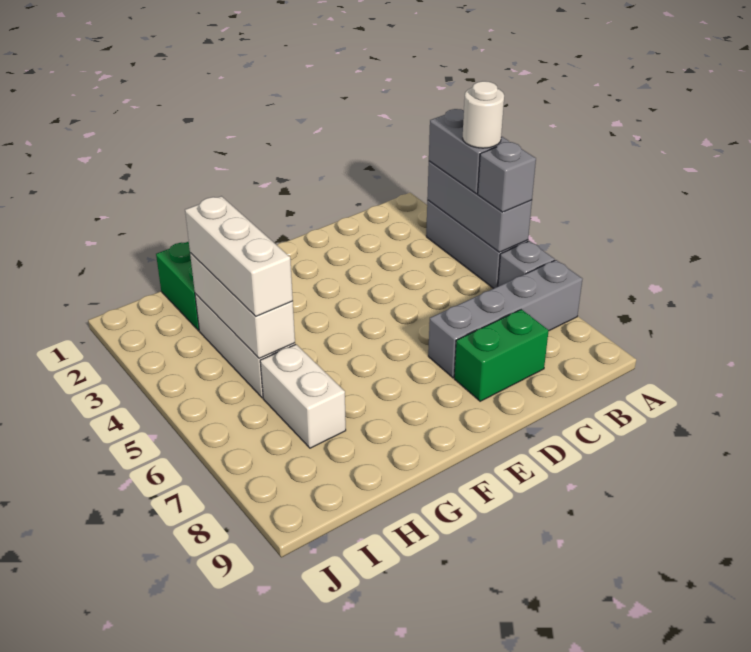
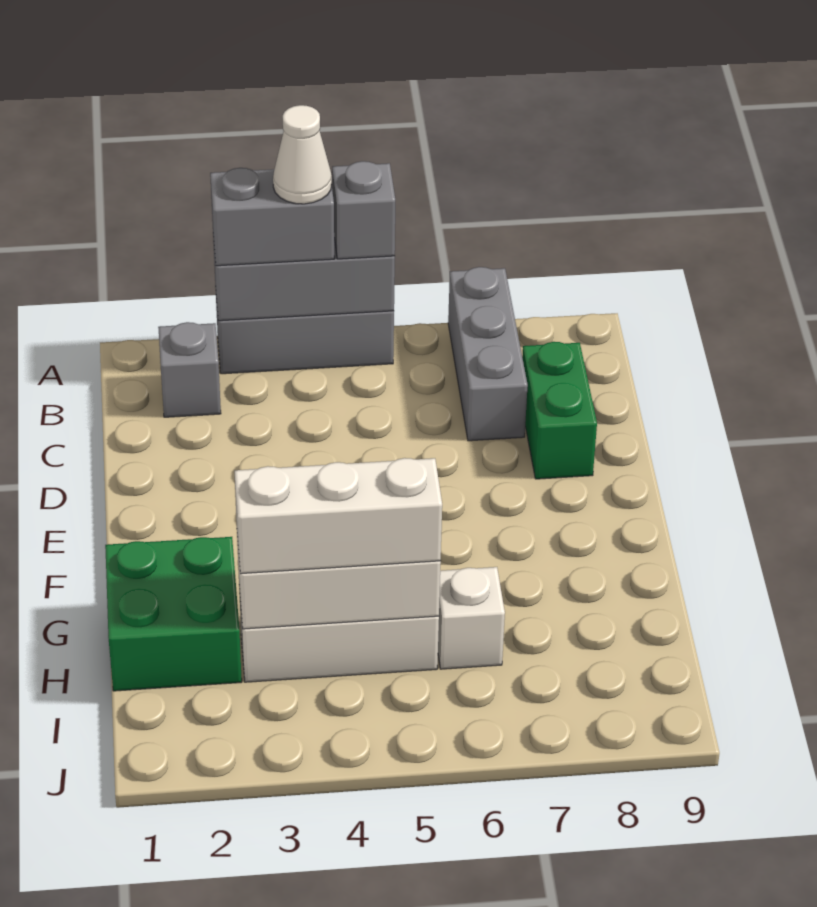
white 1x1 round brick [463,81,504,148] -> white 1x1 cone [273,105,332,204]
grey 1x1 brick [498,241,555,286] -> grey 1x1 brick moved to [158,322,221,417]
grey 1x4 brick [428,260,582,378] -> grey 1x3 brick [448,267,528,441]
white 1x2 brick [260,344,346,448] -> white 1x1 brick [438,567,505,669]

